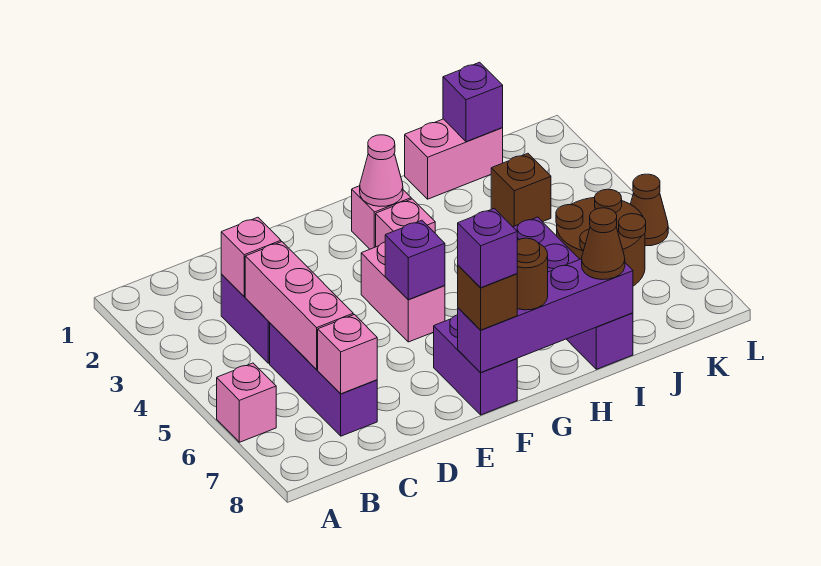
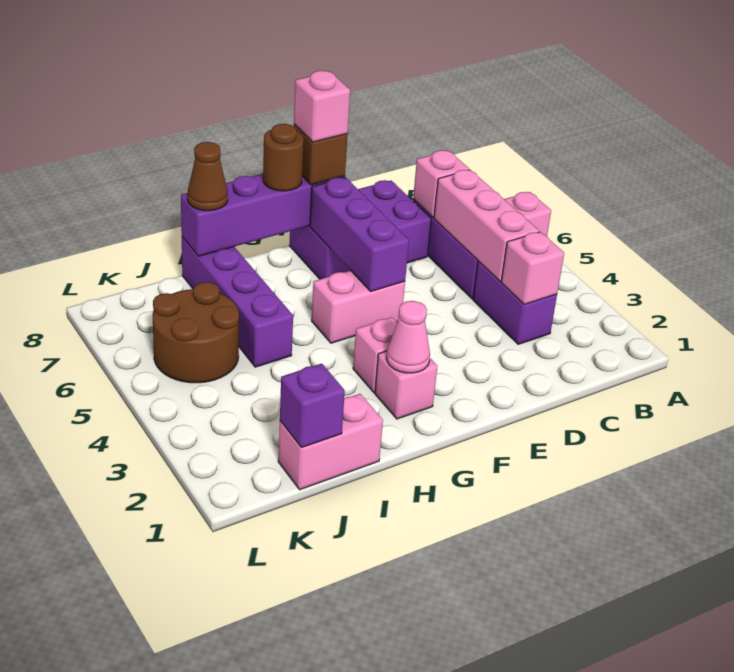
pink 1x2 brick [361,242,445,342] -> pink 1x2 brick turned to [312,270,405,343]
purple 1x1 brick [385,220,445,300] -> purple 1x3 brick [310,178,409,291]
purple 1x2 brick [434,315,517,415] -> purple 2x3 brick [289,180,431,279]
purple 1x1 brick [458,208,517,288] -> pink 1x1 brick [294,71,350,142]
brown 1x1 brick [491,153,551,227] -> none
brown 1x1 cone [631,174,668,246] -> none

